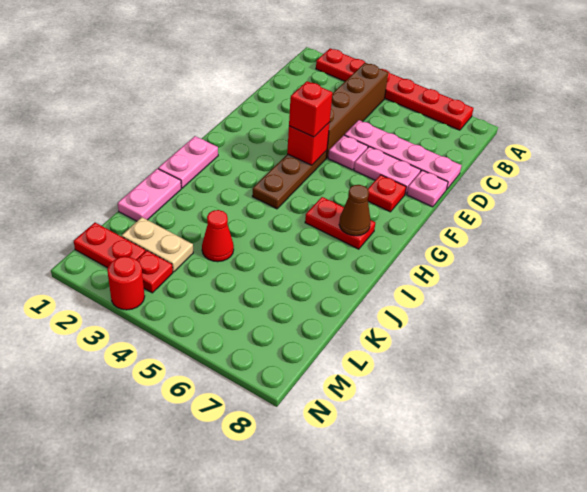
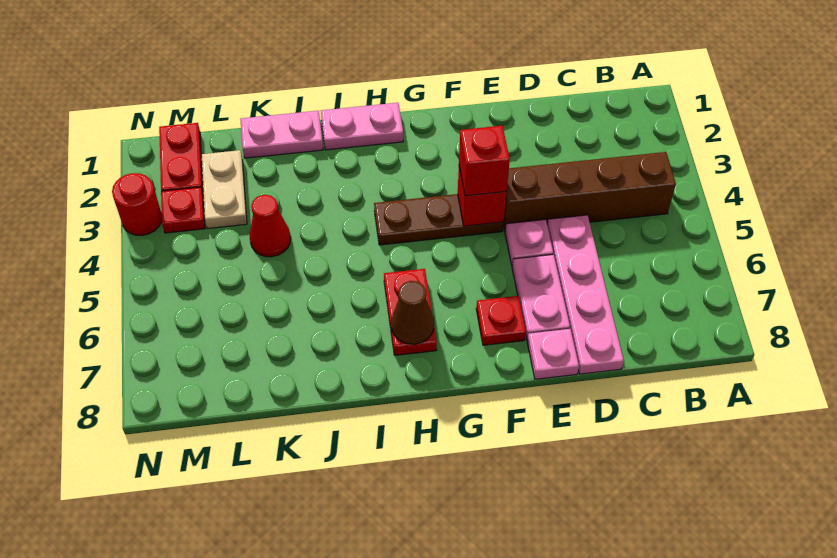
red 1x6 plate [316,49,474,130] -> none

